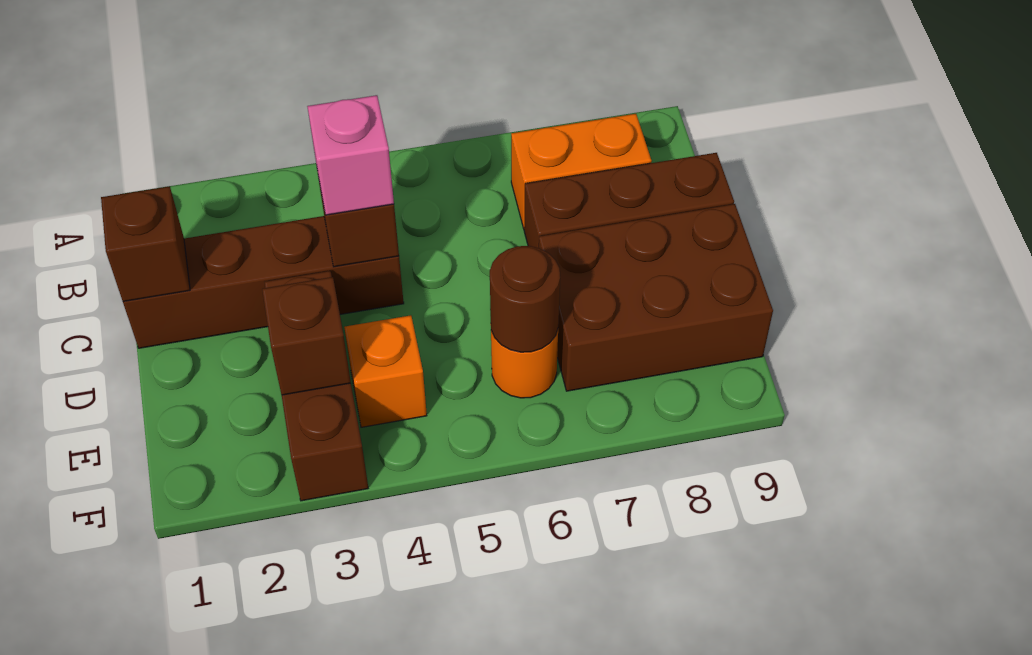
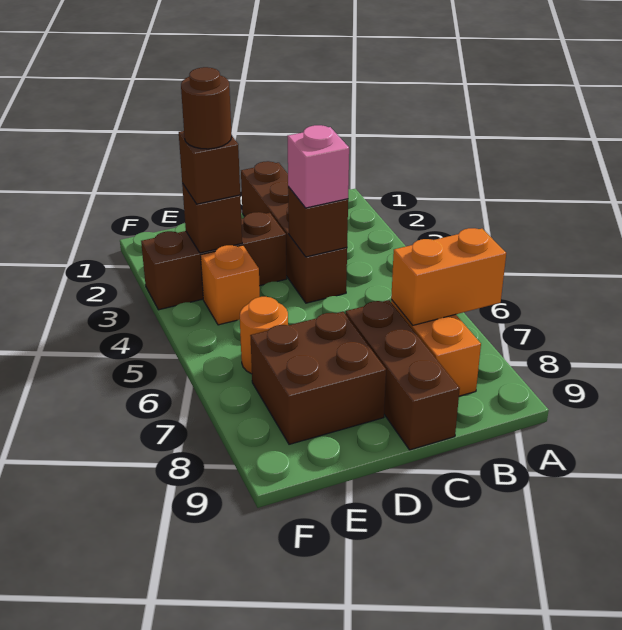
none -> orange 1x2 brick [391,228,506,325]
brown 1x1 brick [101,186,190,301] -> brown 1x1 brick moved to [179,131,240,204]
brown 2x3 brick [539,204,773,391] -> brown 2x2 brick [250,312,386,444]
brown 1x1 round brick [490,246,560,352] -> brown 1x1 round brick moved to [181,67,232,149]

